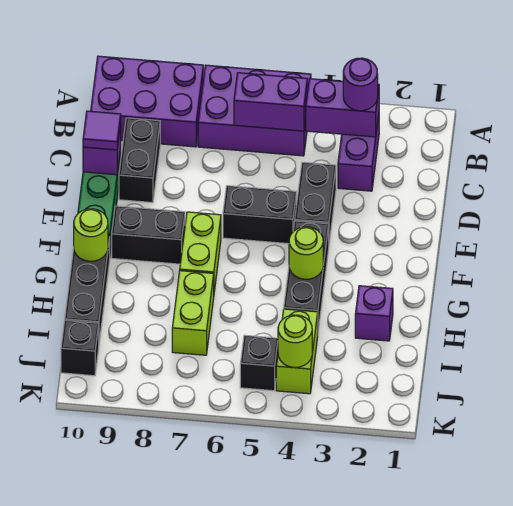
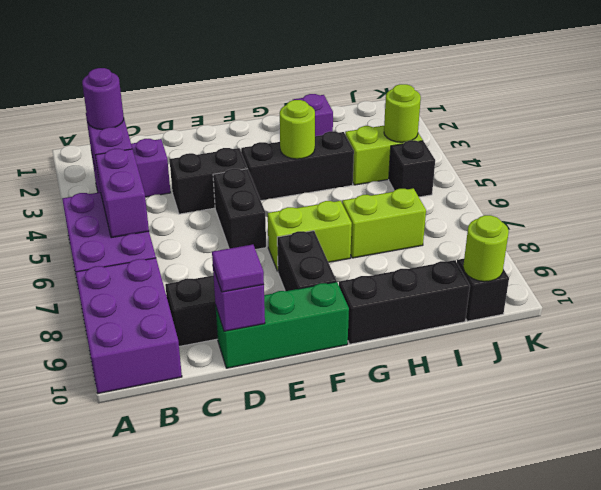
lime 1x1 round brick [74,209,108,261] -> lime 1x1 round brick moved to [463,215,509,282]

